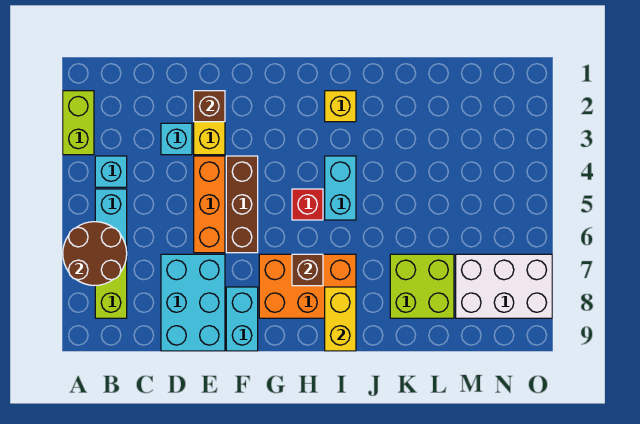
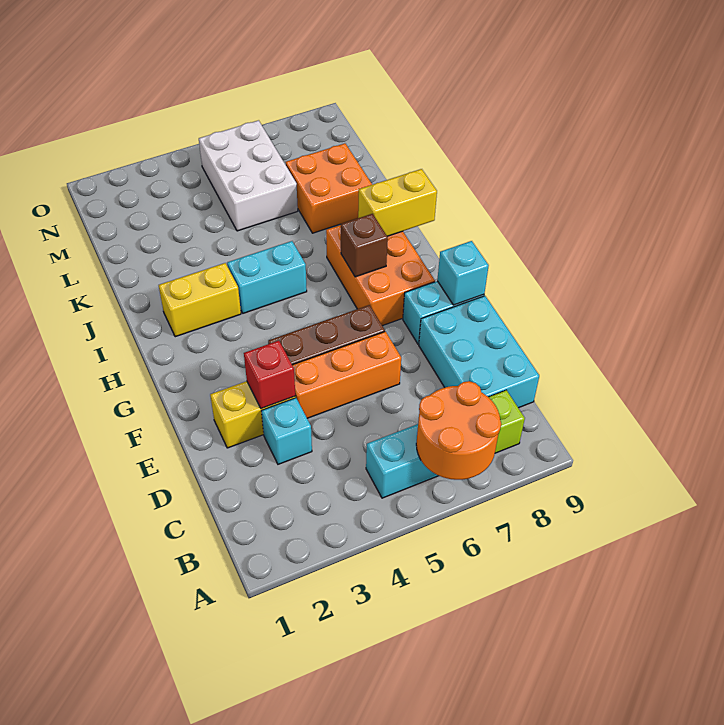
lime 1x2 brick [63,91,94,155] -> none
brown 2x2 round brick [63,222,127,286] -> orange 2x2 round brick [416,381,501,480]
cyan 1x1 brick [95,156,127,187] -> cyan 1x1 brick moved to [437,241,489,305]
cyan 2x3 brick [161,254,225,351] -> cyan 2x3 brick turned to [419,296,539,408]
brown 1x1 brick [194,91,225,122] -> none
red 1x1 brick [292,189,323,220] -> red 1x1 brick moved to [244,341,295,409]
yellow 1x1 brick [325,91,356,122] -> yellow 1x2 brick [159,263,241,337]
lime 2x2 brick [390,254,454,318] -> orange 2x2 brick [285,143,372,233]
white 2x3 brick [456,254,552,318] -> white 2x3 brick moved to [199,120,298,231]

